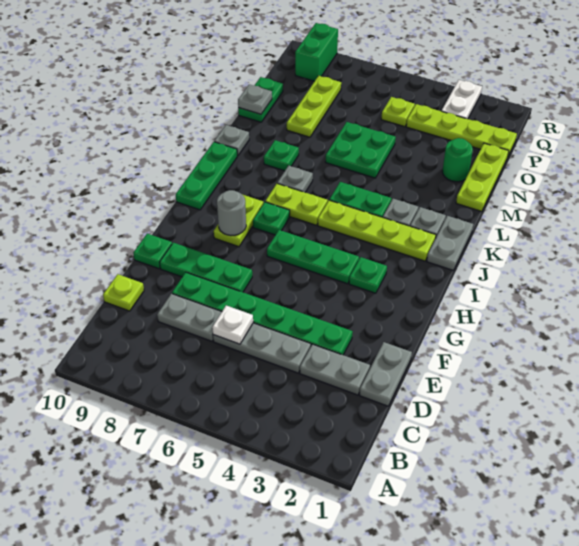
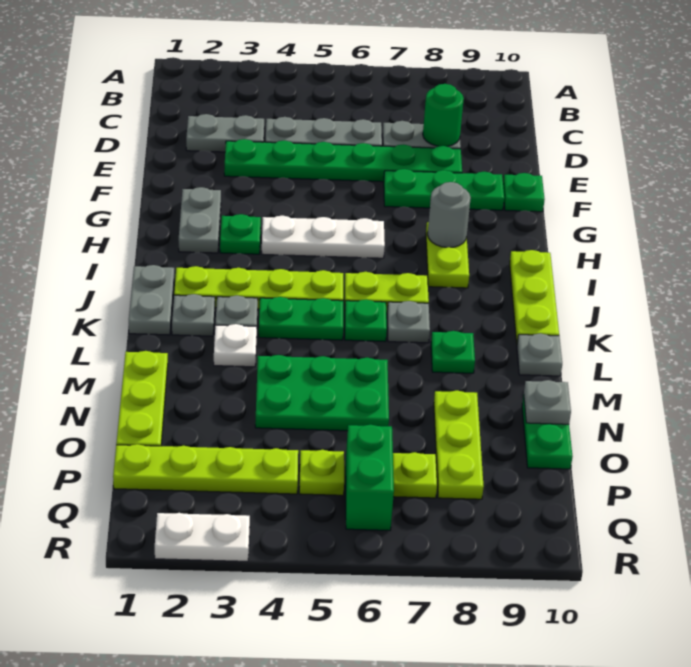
grey 1x2 plate [359,342,412,406] -> grey 1x2 plate moved to [178,187,221,253]
white 1x1 plate [212,306,253,344] -> white 1x1 plate moved to [214,324,257,367]
lime 1x1 plate [103,274,144,311] -> lime 1x1 plate moved to [393,452,437,498]
green 1x3 plate [267,230,359,284] -> white 1x3 plate [262,216,385,258]
green 1x1 plate [253,202,290,235] -> green 1x1 plate moved to [345,299,387,342]
green 1x3 plate [176,142,237,210] -> lime 1x3 plate [510,250,559,343]
green 2x2 plate [325,122,396,178] -> green 2x3 plate [255,355,389,431]
green 1x1 round brick [442,138,473,182] -> green 1x1 round brick moved to [423,84,464,146]
white 1x2 plate [442,80,482,119] -> white 1x2 plate turned to [155,513,250,561]
green 1x2 brick [295,23,338,81] -> green 1x2 brick moved to [346,425,394,531]

